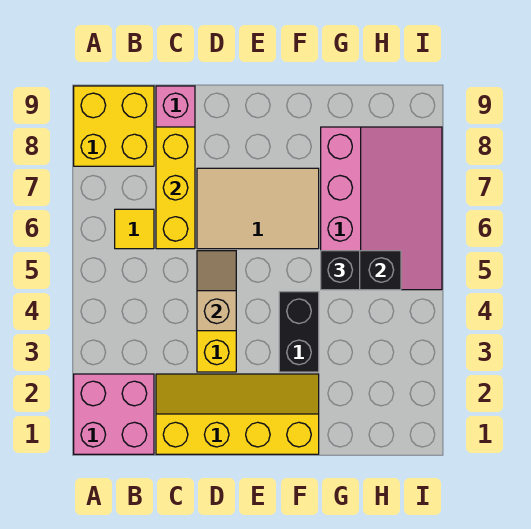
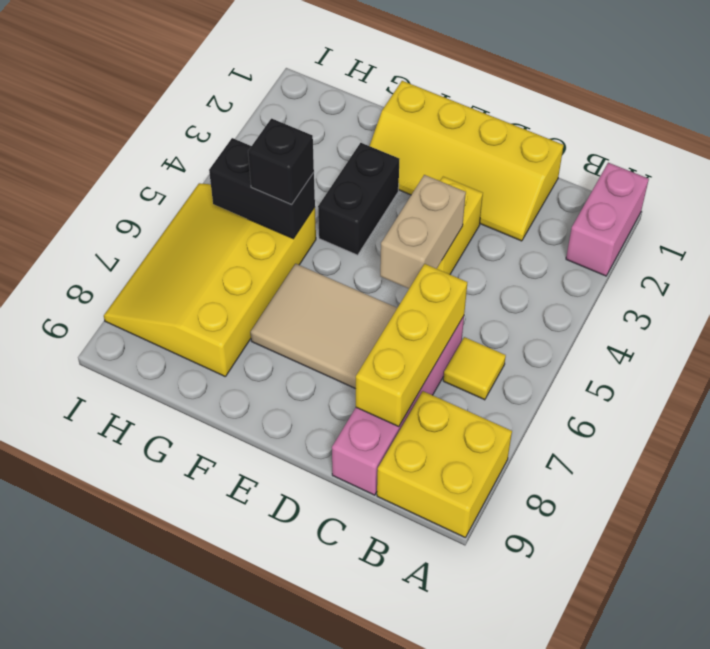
pink 2x2 brick [74,374,154,454] -> pink 1x2 brick [566,163,649,276]
tan 1x2 slope [197,251,236,331] -> tan 1x2 brick [380,175,466,288]
pink 3x4 slope [321,127,442,290] -> yellow 3x4 slope [104,183,316,376]

